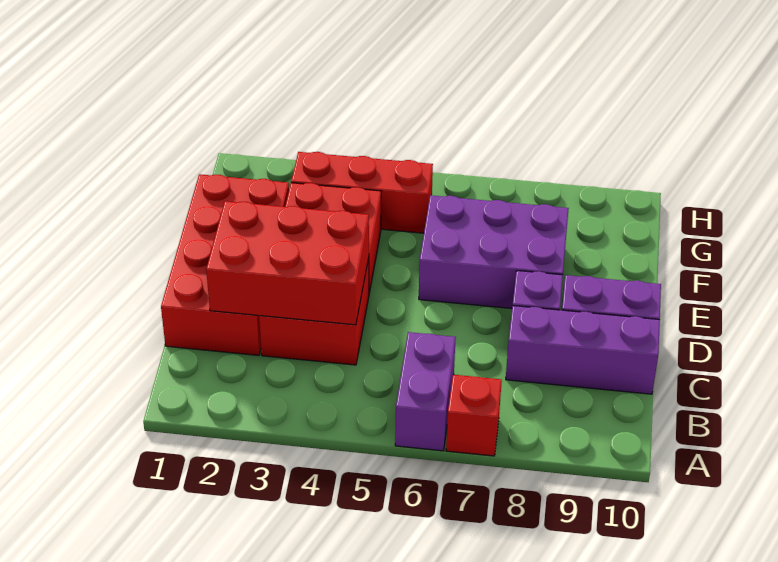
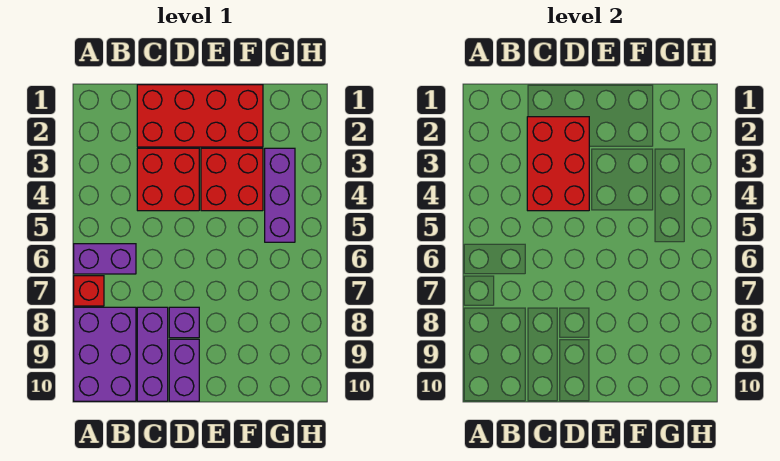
purple 2x3 brick [419,195,569,308] -> purple 2x3 brick moved to [74,307,136,401]
red 1x3 brick [291,152,433,233] -> purple 1x3 brick [265,148,295,242]

